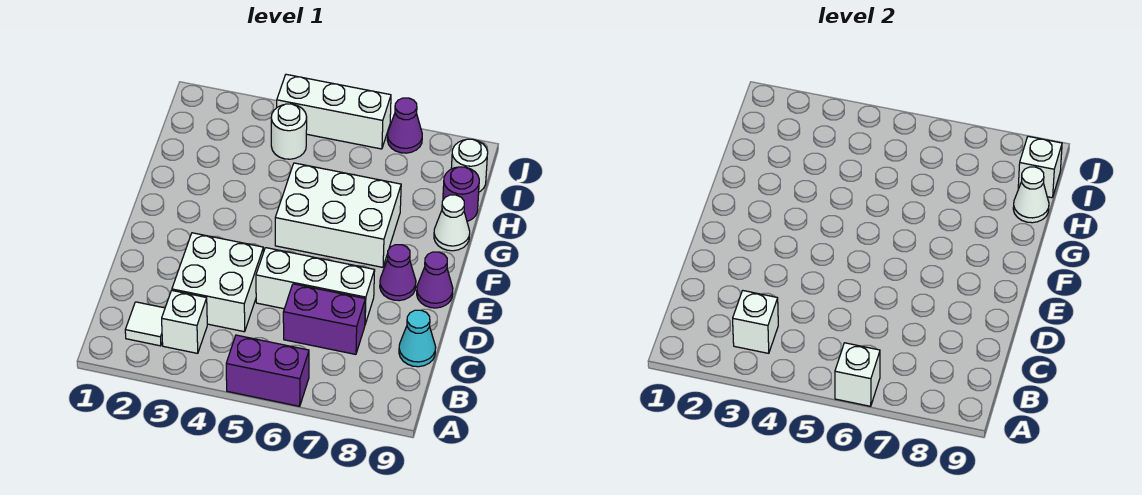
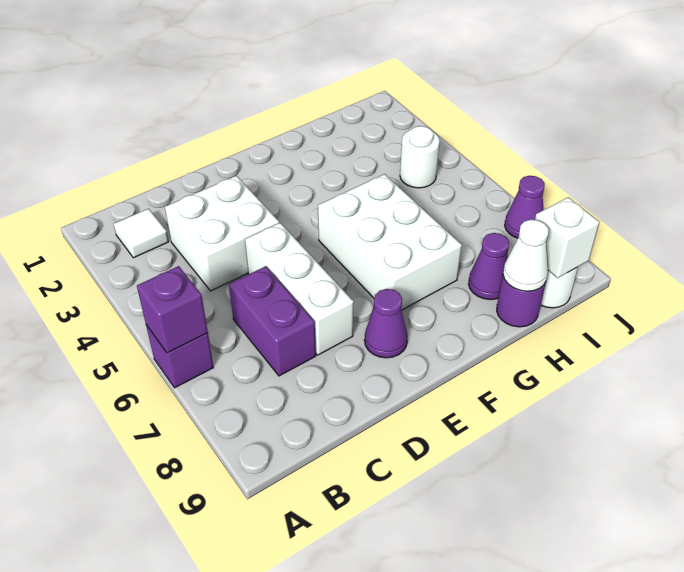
purple 1x2 brick [226,335,309,406] -> purple 1x1 brick [146,325,214,388]
white 1x1 brick [835,343,880,406] -> purple 1x1 brick [137,266,208,353]
white 1x1 brick [162,291,207,353] -> none
white 1x1 brick [733,291,778,353] -> none
cyan 1x1 cone [399,310,436,367] -> none
purple 1x1 cone [417,252,453,308] -> purple 1x1 cone moved to [469,233,509,300]
white 1x1 cone [434,195,470,251] -> none
white 1x3 brick [277,74,391,149] -> none

